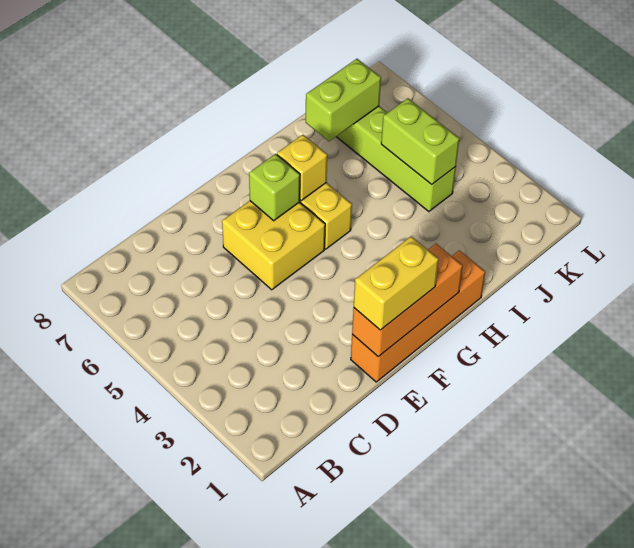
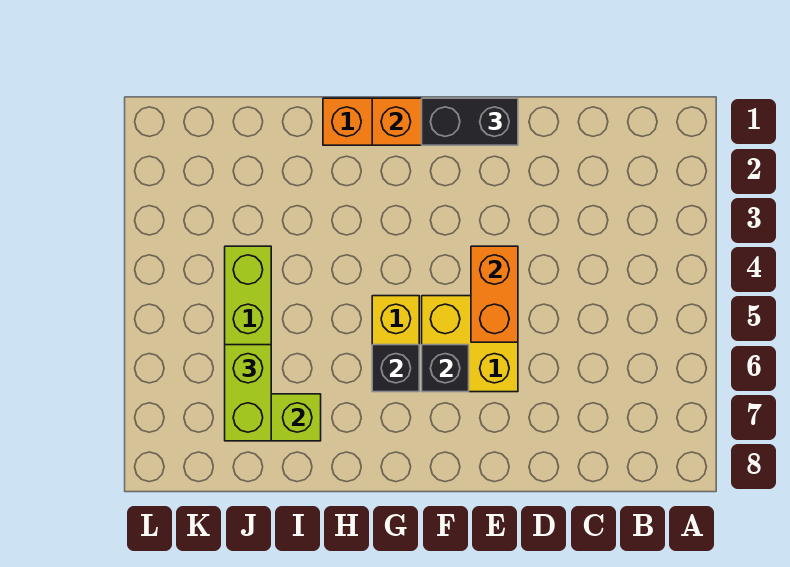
yellow 1x2 brick [354,236,439,330] -> black 1x2 brick [422,98,518,145]
none -> orange 1x2 brick [471,246,518,342]
lime 1x1 brick [249,154,300,221] -> black 1x1 brick [422,345,469,392]
yellow 1x1 brick [277,135,327,201] -> black 1x1 brick [372,345,419,392]
lime 1x2 brick [381,98,459,184] -> lime 1x2 brick moved to [225,345,271,441]

